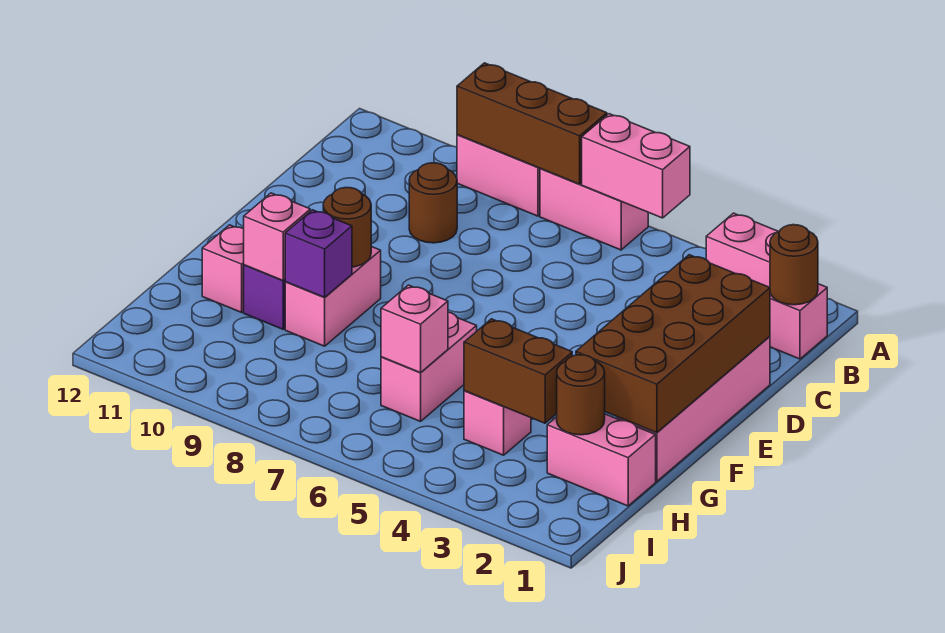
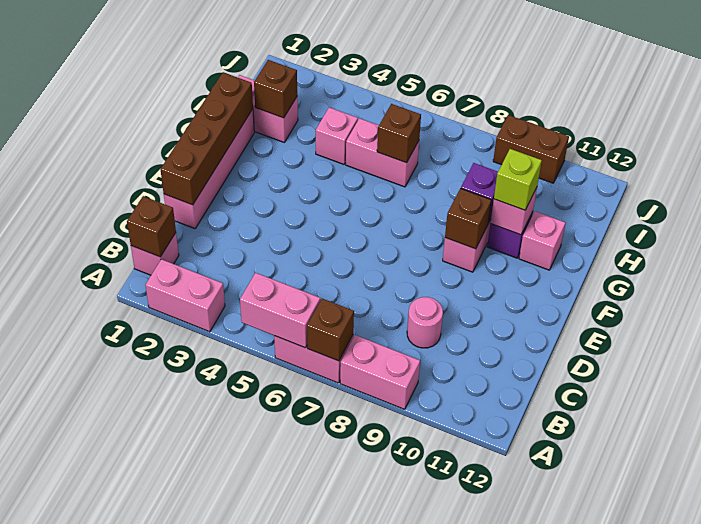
brown 1x3 brick [457,63,607,184] -> brown 1x1 brick [307,299,354,361]
brown 1x1 round brick [770,225,818,305] -> brown 1x1 brick [127,196,176,257]
brown 1x1 round brick [409,163,457,243] -> pink 1x1 round brick [407,297,443,348]
brown 2x4 brick [576,255,770,433] -> brown 1x4 brick [160,72,253,205]
brown 1x1 round brick [323,188,371,267] -> brown 1x1 brick [445,188,491,249]
pink 1x2 brick [381,312,477,421] -> pink 1x2 brick turned to [346,118,419,187]
none -> lime 1x1 brick [494,149,542,210]
brown 1x1 round brick [557,355,605,435] -> brown 1x1 brick [254,60,297,118]
brown 1x2 brick [464,319,572,423] -> brown 1x2 brick moved to [493,115,569,183]
pink 1x1 brick [381,285,448,373] -> brown 1x1 brick [377,104,421,163]

